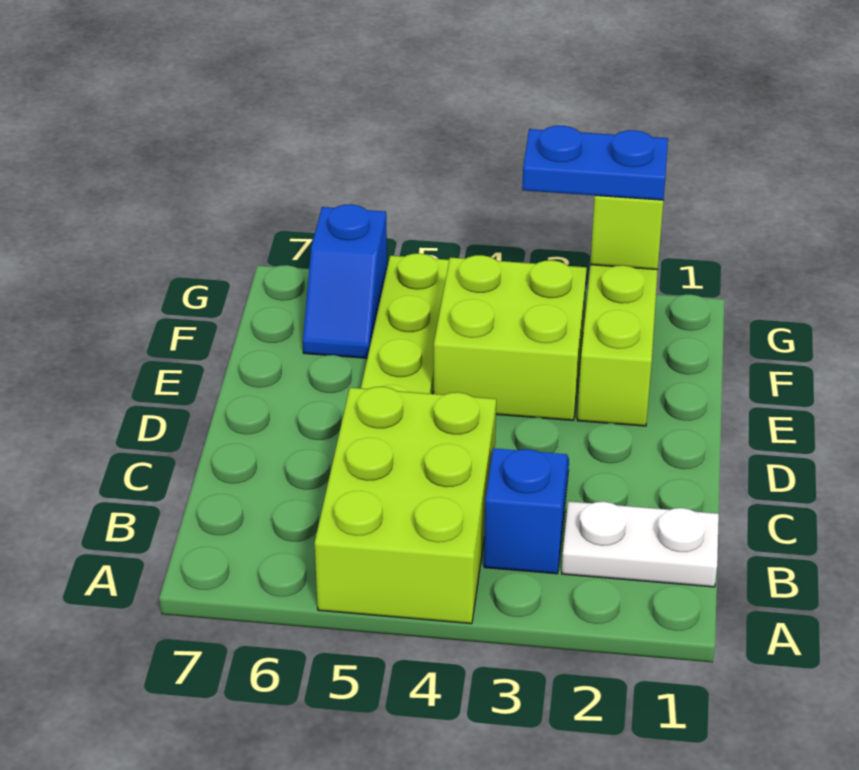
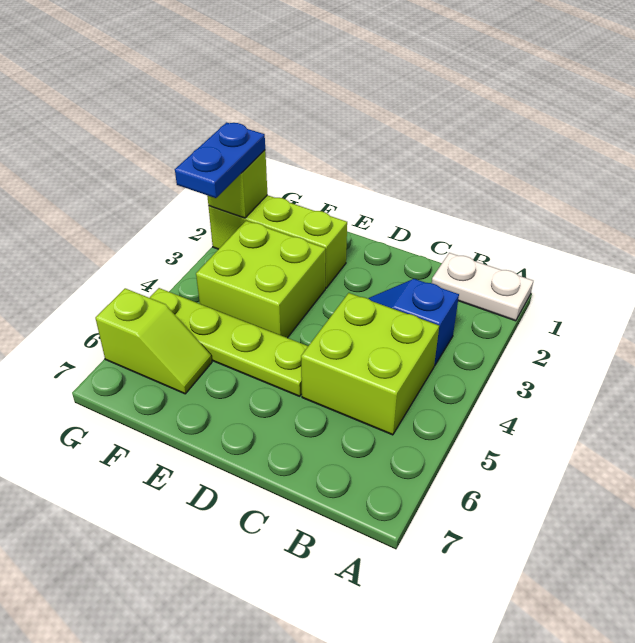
lime 2x3 brick [315,387,496,624] -> lime 2x2 brick [301,293,439,435]
white 1x2 plate [562,501,719,587] -> white 1x2 plate turned to [432,253,533,321]
blue 1x2 slope [303,204,387,358] -> lime 1x2 slope [95,288,212,394]

